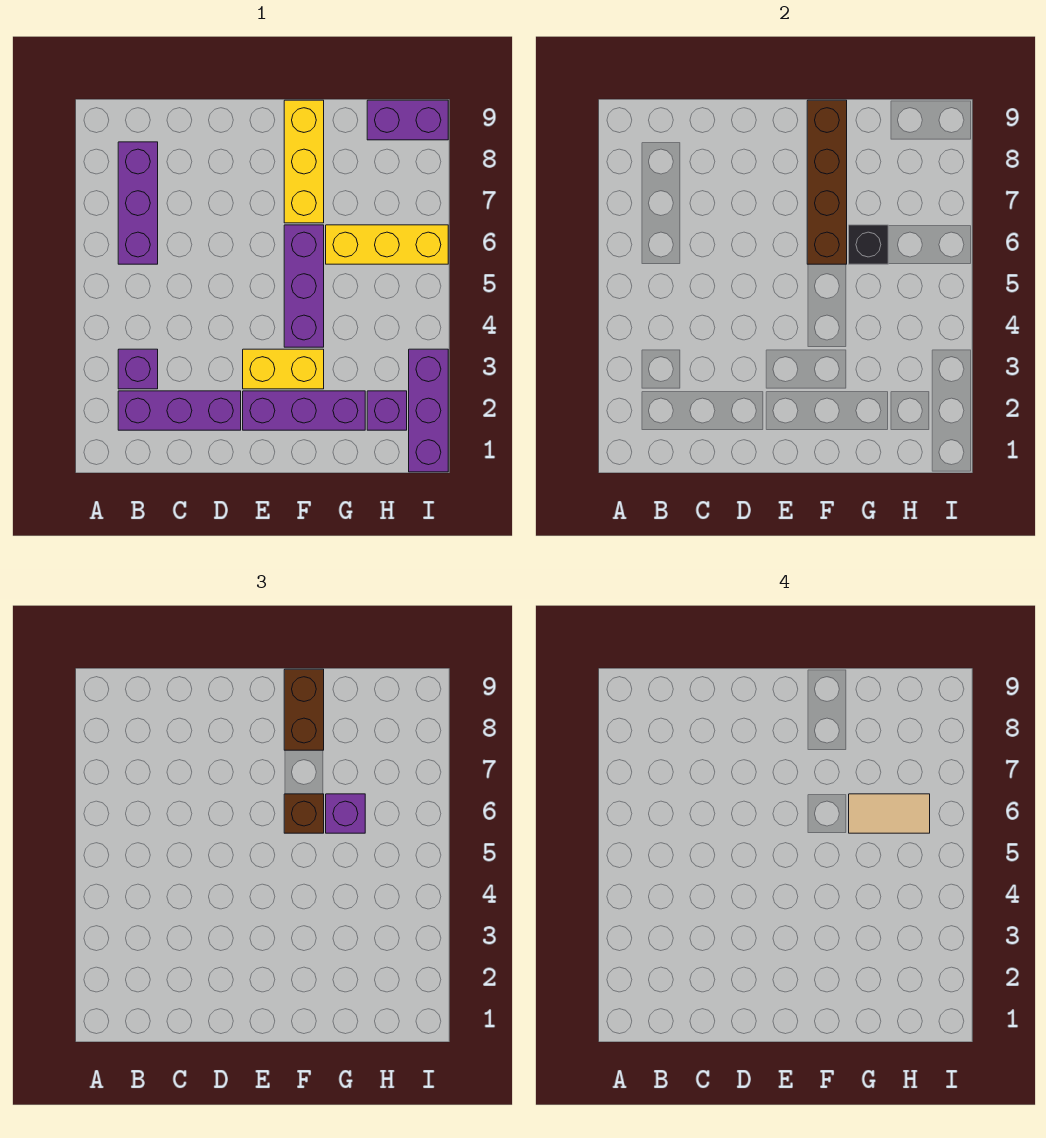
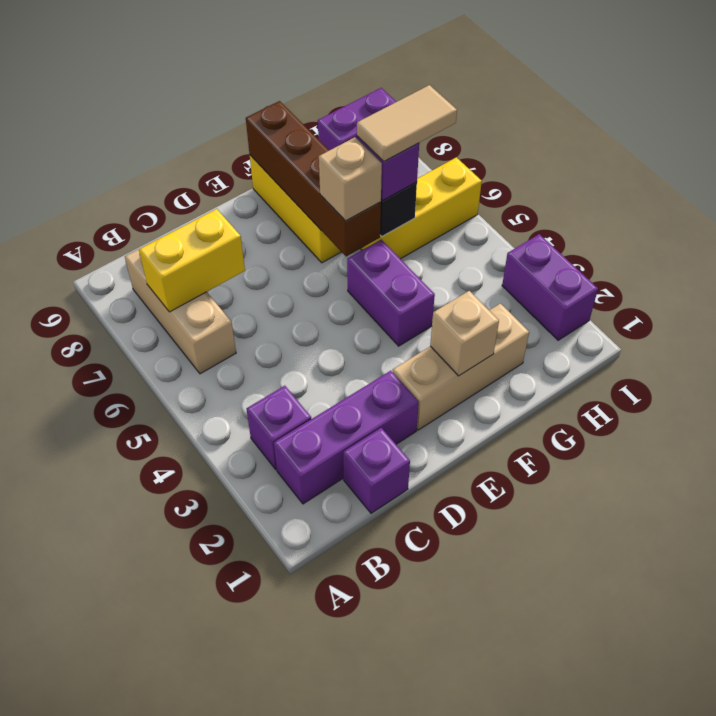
purple 1x3 brick [118,142,158,264] -> tan 1x3 brick [125,249,236,374]
purple 1x3 brick [243,391,365,430] -> tan 1x3 brick [393,304,529,430]
yellow 1x2 brick [243,349,324,389] -> yellow 1x2 brick moved to [139,209,245,312]
none -> tan 1x1 brick [430,291,499,376]
purple 1x3 brick [284,225,324,347] -> purple 1x2 brick [347,240,435,346]
brown 1x1 brick [284,794,324,833] -> tan 1x1 brick [319,137,382,221]
brown 1x2 brick [284,669,324,750] -> none
purple 1x1 brick [367,391,407,430] -> purple 1x1 brick moved to [343,428,410,513]
purple 1x3 brick [409,349,448,472] -> purple 1x2 brick [502,234,598,340]

